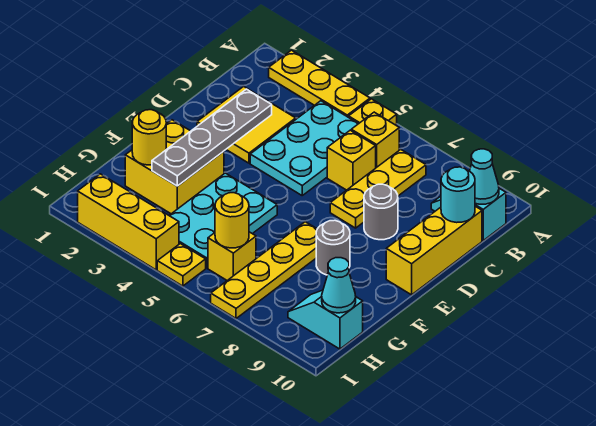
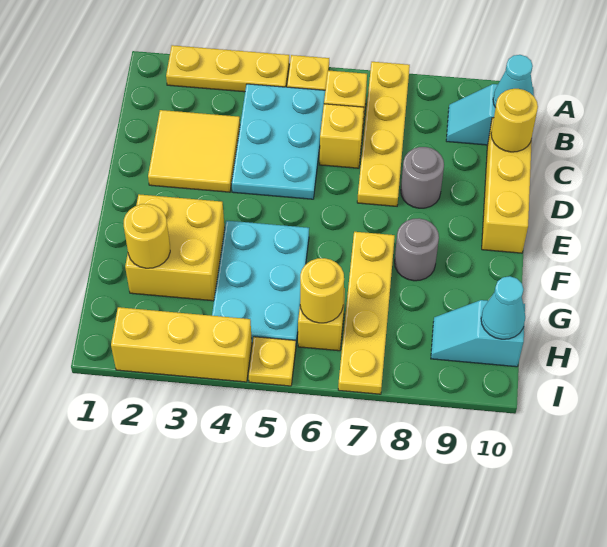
yellow 1x3 plate [330,149,426,228] -> yellow 1x4 plate [357,62,410,206]
cyan 1x1 round brick [441,167,475,223] -> yellow 1x1 round brick [491,89,538,152]
grey 1x4 plate [152,89,272,186] -> none

